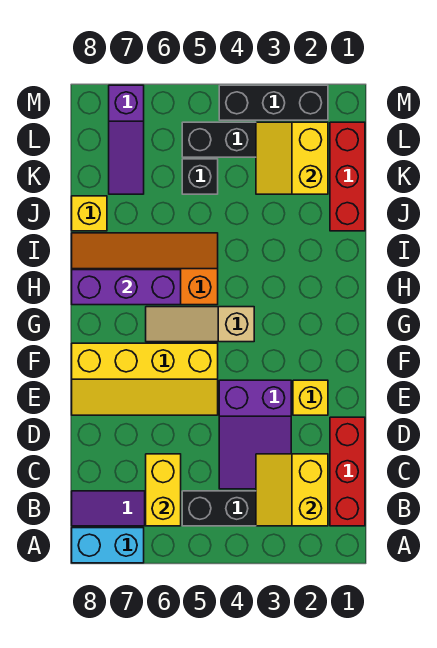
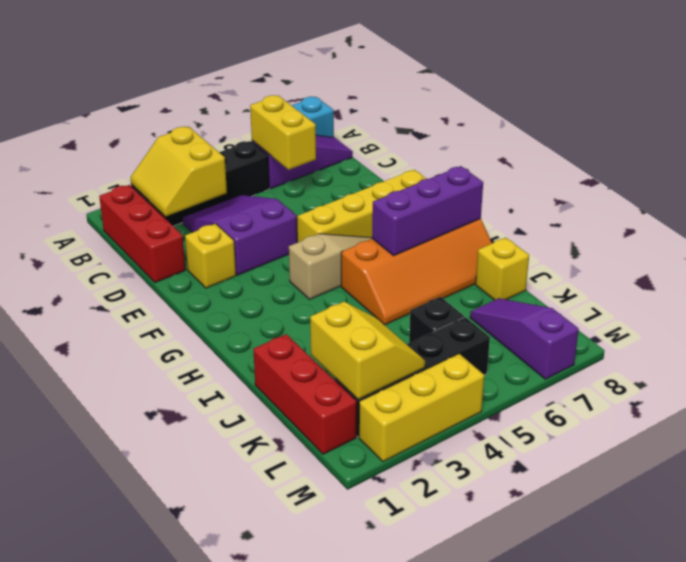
yellow 2x2 slope [256,454,328,526] -> yellow 2x2 slope turned to [130,127,227,216]
black 1x3 brick [219,85,328,120] -> yellow 1x3 brick [359,354,484,462]

